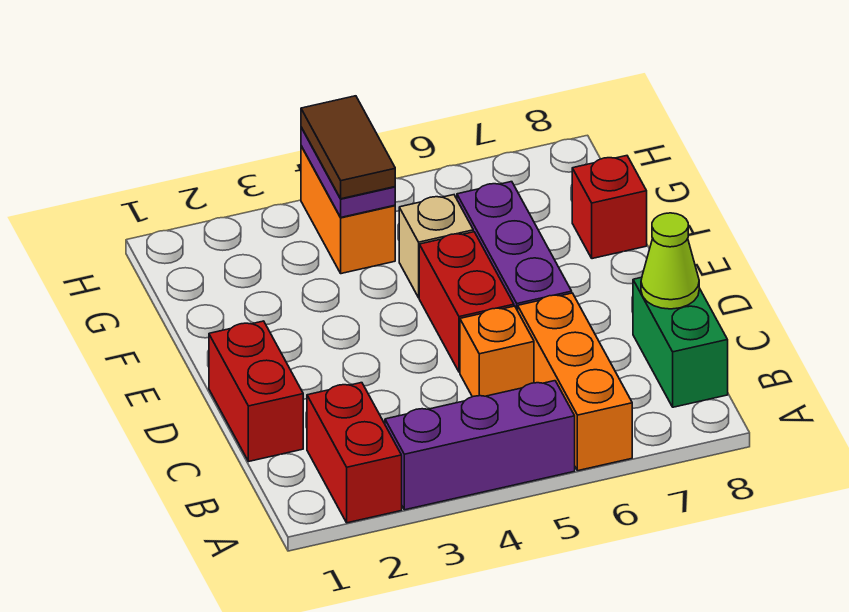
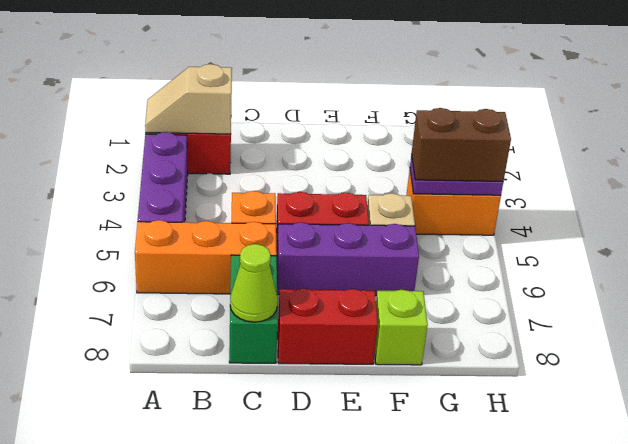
none -> tan 1x2 slope [145,64,232,134]
green 1x2 brick [633,277,728,407] -> green 1x2 brick turned to [229,255,278,363]
red 1x2 brick [209,321,303,462] -> red 1x2 brick moved to [278,288,378,364]
red 1x1 brick [572,156,647,259] -> lime 1x1 brick [375,290,428,365]
brown 1x2 tile [301,96,395,199] -> brown 1x2 brick [412,108,511,182]

